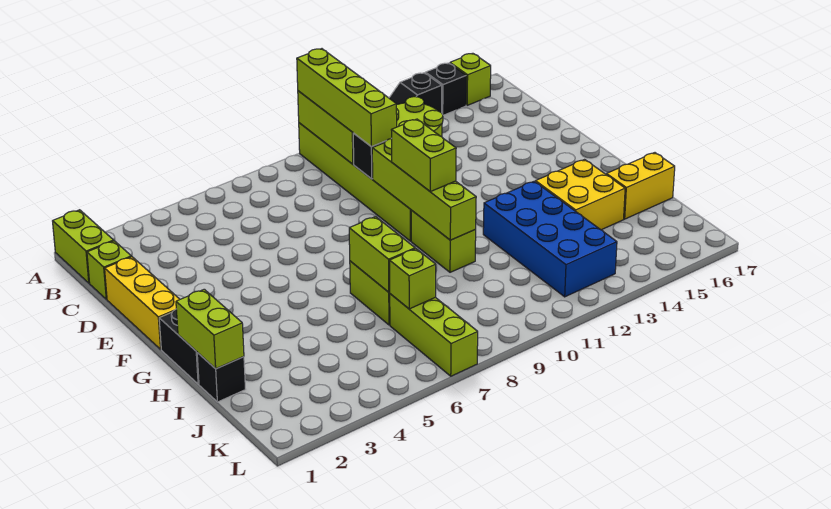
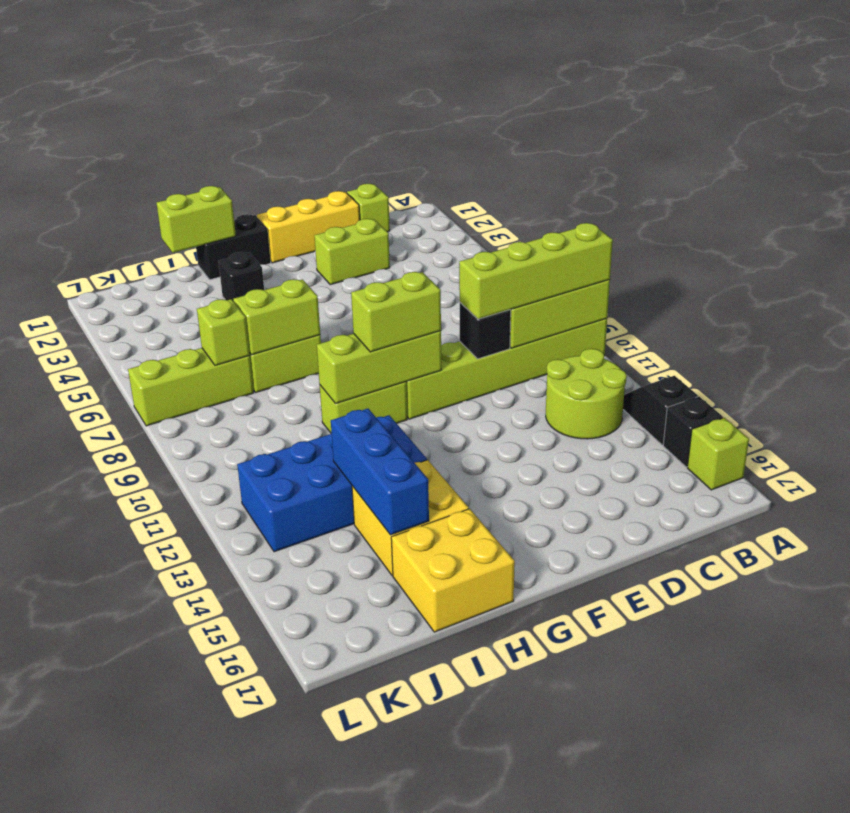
lime 1x2 brick [53,210,114,283] -> lime 1x2 brick moved to [314,219,390,285]
lime 1x4 brick [372,139,476,240] -> lime 1x3 brick [317,331,441,404]
black 1x1 brick [197,353,245,402] -> black 1x1 brick moved to [218,252,264,300]
none -> blue 1x3 brick [331,409,429,535]
yellow 1x2 brick [606,153,675,219] -> yellow 2x2 brick [391,509,515,632]

